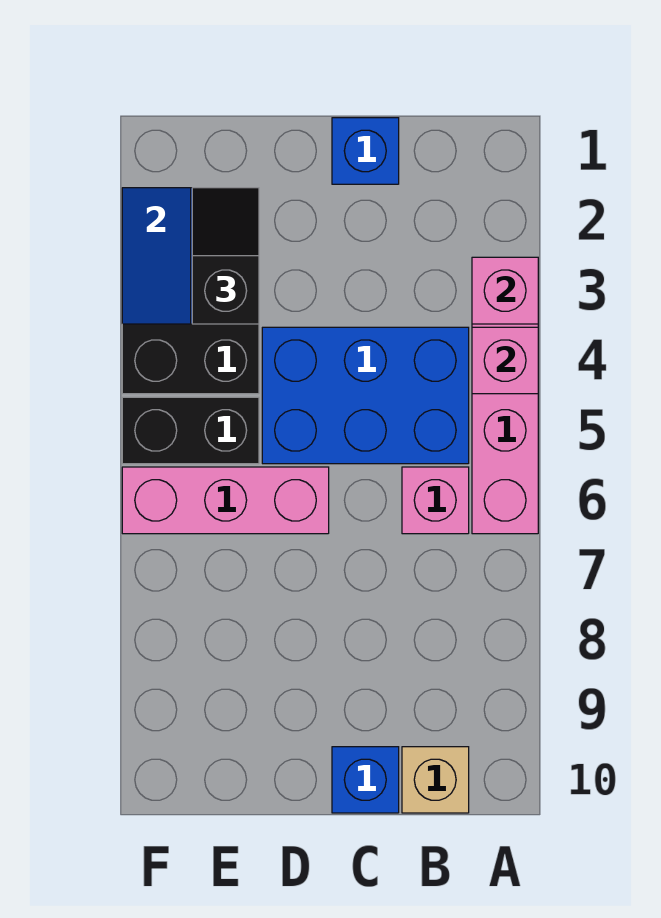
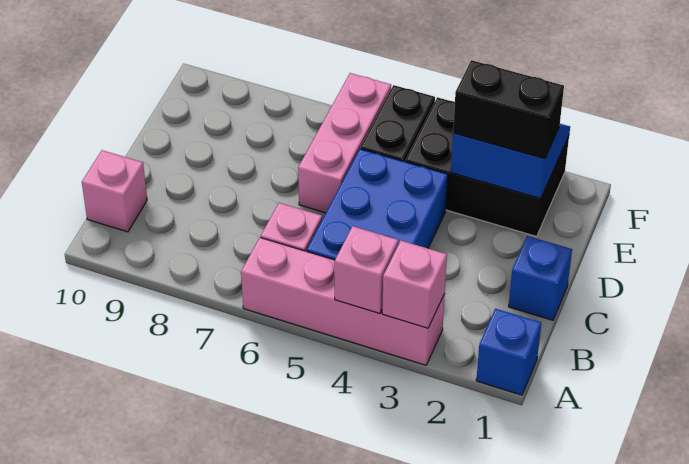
tan 1x1 brick [402,747,469,813] -> pink 1x1 brick [82,150,147,232]
blue 1x1 brick [332,747,399,813] -> blue 1x1 brick moved to [476,309,541,395]
black 1x2 slope [192,188,259,324] -> black 1x2 brick [453,60,564,159]

